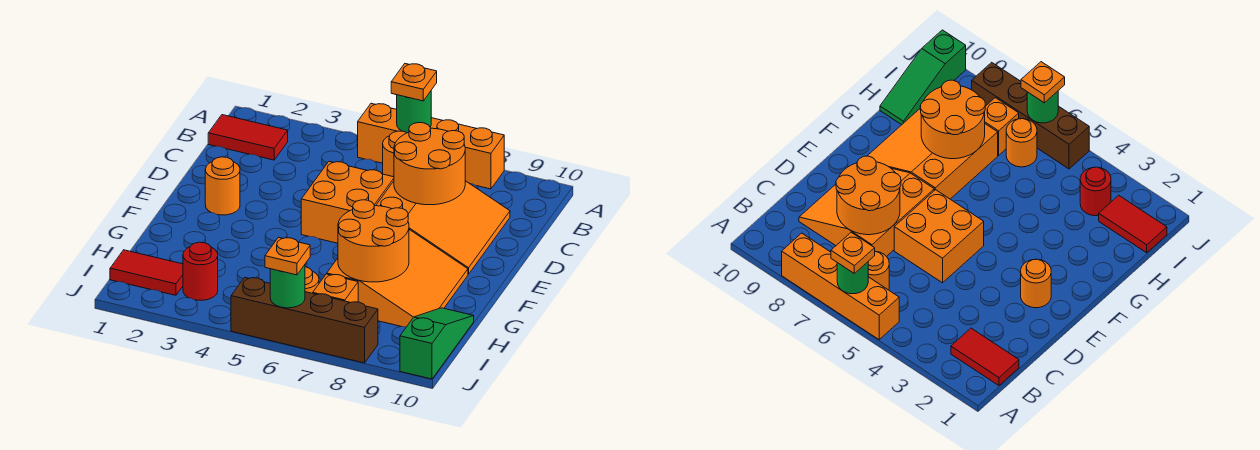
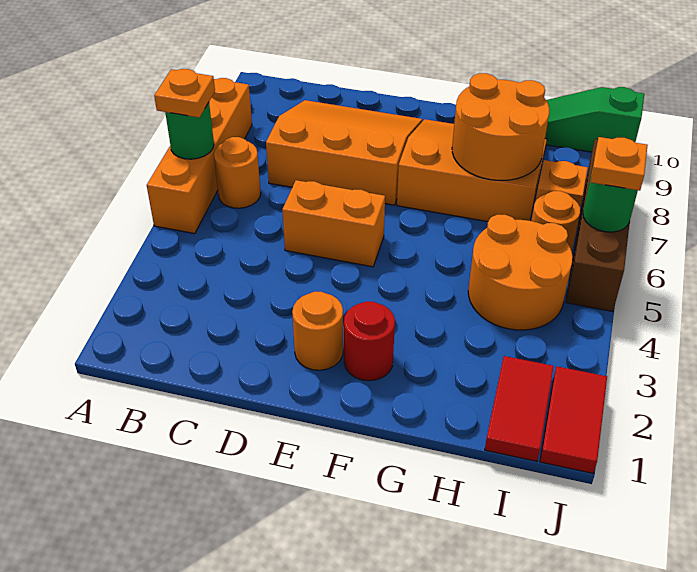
red 1x2 tile [208,115,288,160] -> red 1x2 tile moved to [540,367,607,473]
orange 2x2 round brick [394,123,465,205] -> orange 2x2 round brick moved to [468,215,573,330]
orange 2x2 brick [301,161,394,243] -> orange 1x2 brick [282,180,385,267]
red 1x1 round brick [183,242,218,300] -> red 1x1 round brick moved to [344,302,395,381]

